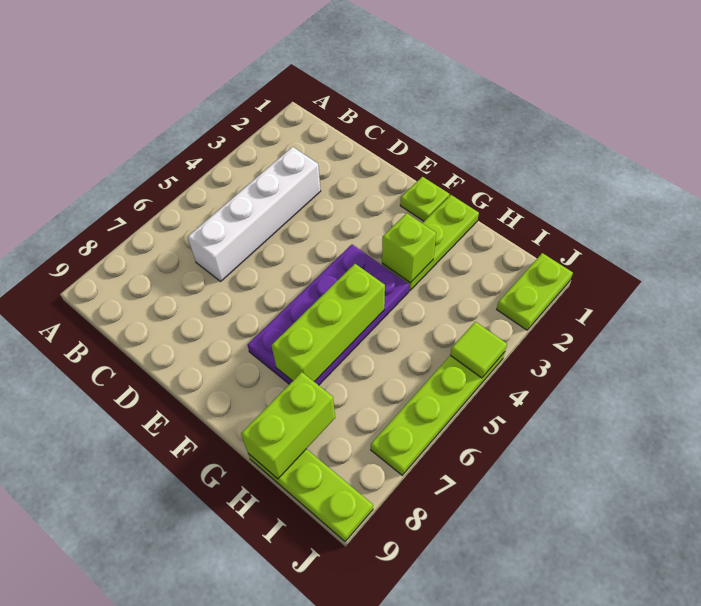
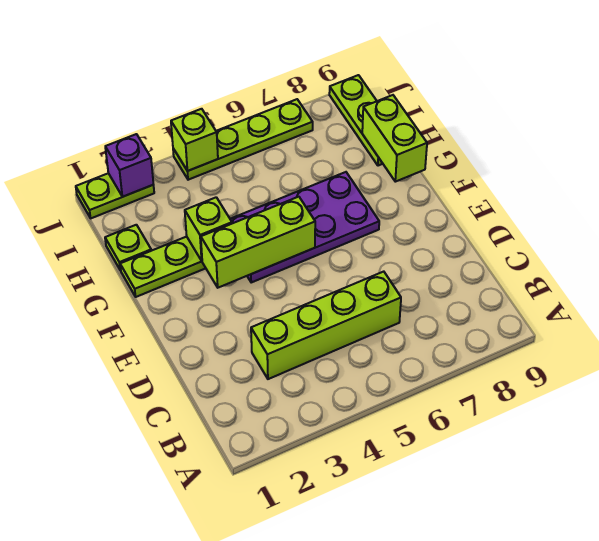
white 1x4 brick [188,147,321,281] -> lime 1x4 brick [251,272,401,379]
lime 1x1 plate [400,177,449,221] -> lime 1x1 plate moved to [105,225,151,270]
lime 1x3 brick [271,264,385,382] -> lime 1x3 brick moved to [201,197,315,288]
lime 1x2 brick [241,372,335,479] -> lime 1x2 brick turned to [362,95,427,182]
none -> purple 1x1 brick [105,134,153,197]
lime 1x1 tile [450,322,507,378] -> lime 1x1 brick [171,109,218,171]

